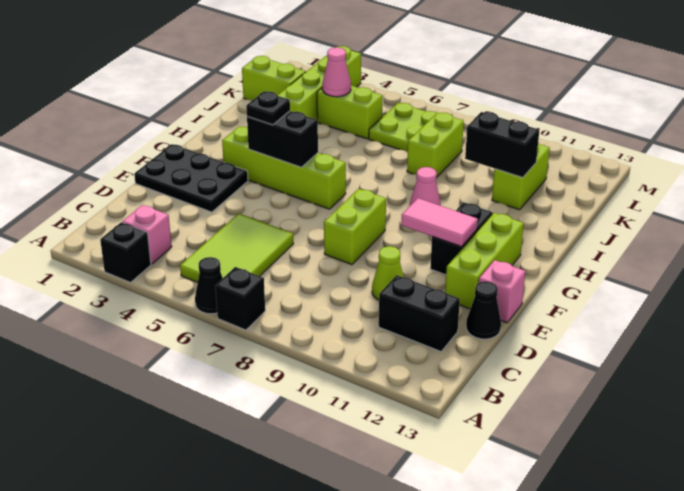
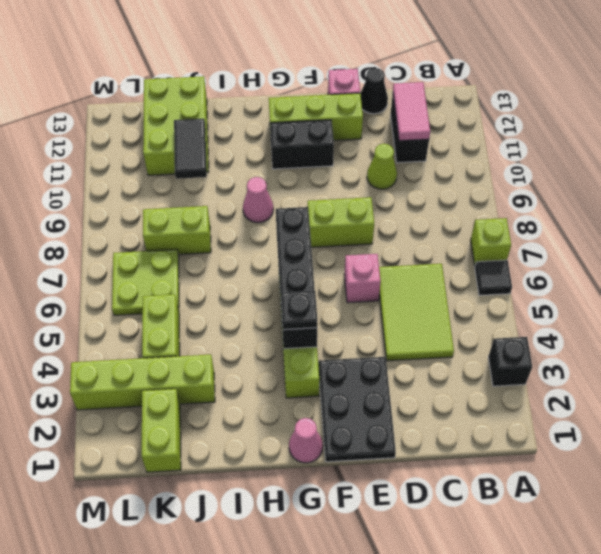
black 1x1 cone [195,257,223,314] -> black 1x1 tile [475,260,512,295]
black 1x1 brick [215,267,265,330] -> lime 1x1 brick [471,218,511,266]
pink 1x1 brick [122,205,172,264] -> pink 1x1 brick moved to [344,254,381,303]
lime 2x3 tile [180,213,293,283] -> lime 2x3 tile turned to [379,264,454,361]
pink 1x2 tile [401,198,478,247] -> pink 1x2 tile moved to [393,82,430,141]
black 1x2 brick [247,111,318,167] -> black 1x4 brick [276,207,317,349]
black 1x2 brick [465,112,539,178] -> black 1x2 tile [174,119,207,179]
lime 1x2 brick [492,143,550,210] -> lime 2x3 brick [143,76,209,176]
pink 1x1 cone [322,47,351,97] -> pink 1x1 cone moved to [289,418,323,463]

